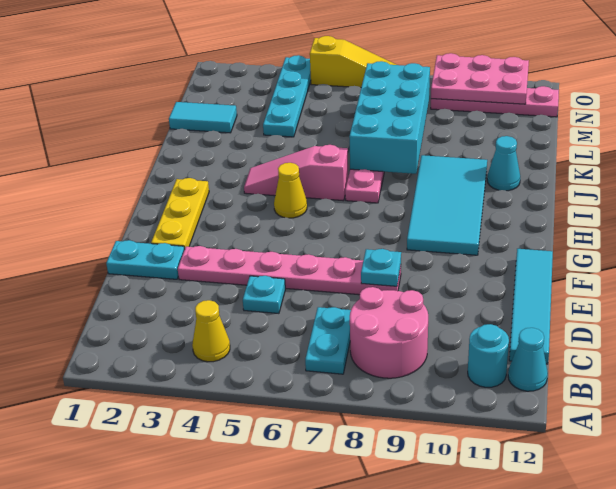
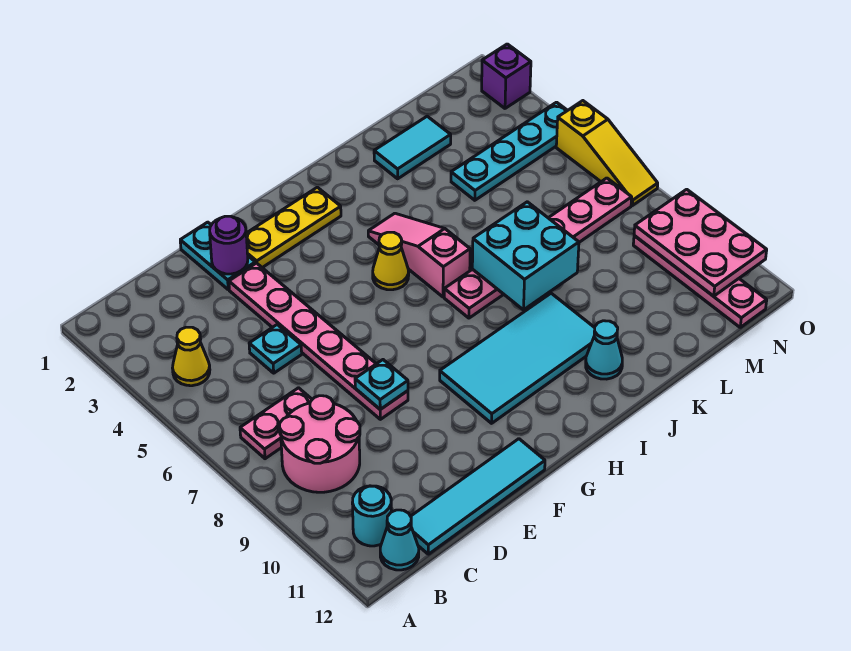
cyan 1x2 plate [305,307,351,374] -> pink 1x2 plate [240,388,312,459]
none -> purple 1x1 round brick [210,216,248,274]
cyan 2x4 brick [349,61,430,174] -> cyan 2x2 brick [472,202,579,310]
cyan 1x2 tile [169,102,237,133] -> cyan 1x2 tile turned to [374,116,451,179]
none -> purple 1x1 brick [482,44,531,108]

